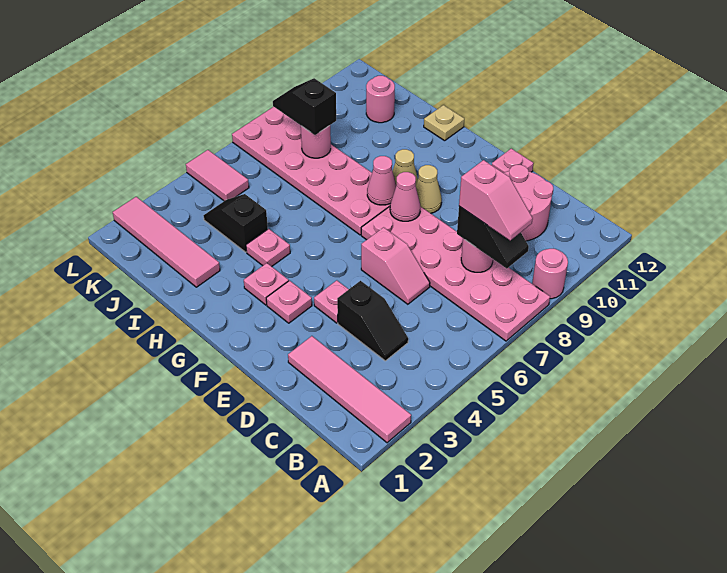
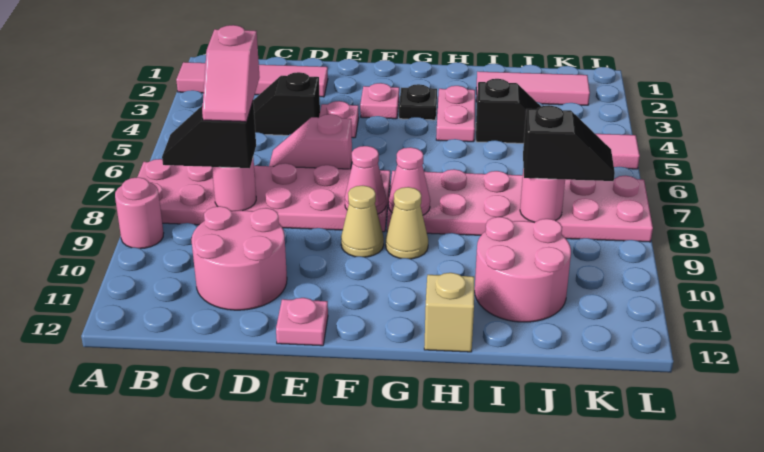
pink 1x2 slope [459,160,533,240] -> pink 1x2 slope turned to [202,25,260,122]
pink 1x1 plate [244,263,289,305] -> black 1x1 plate [399,84,437,120]
pink 1x1 plate [246,229,290,266] -> pink 1x2 plate [436,86,475,142]
tan 1x1 plate [424,105,464,141] -> tan 1x1 brick [424,273,474,352]
pink 1x4 tile [113,197,220,287] -> pink 1x3 tile [476,72,590,105]
pink 1x1 round brick [366,76,395,123] -> pink 2x2 round brick [475,217,571,322]

